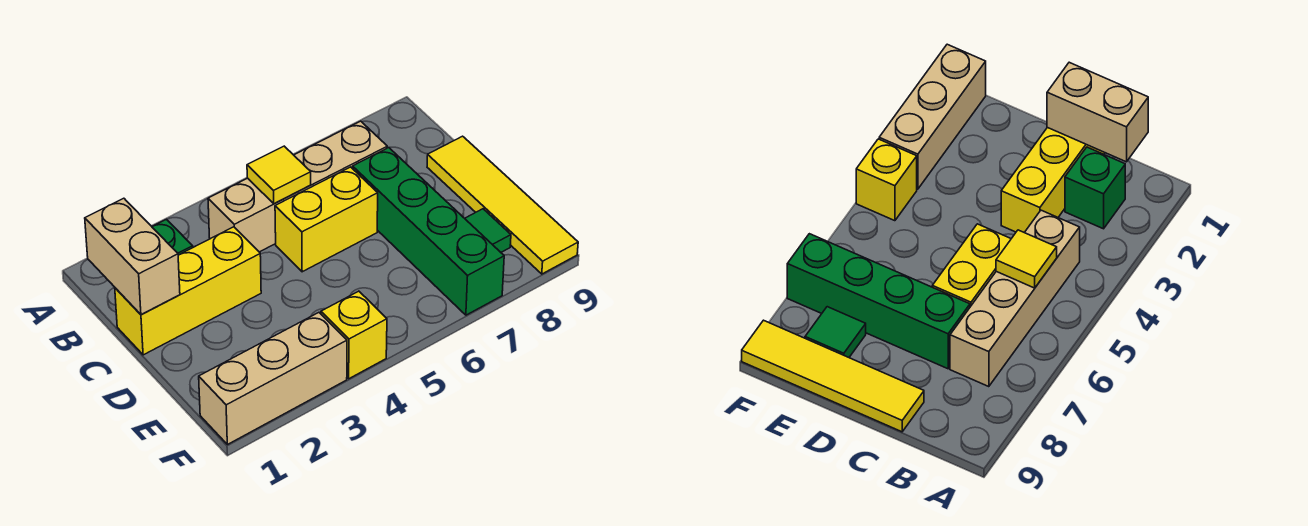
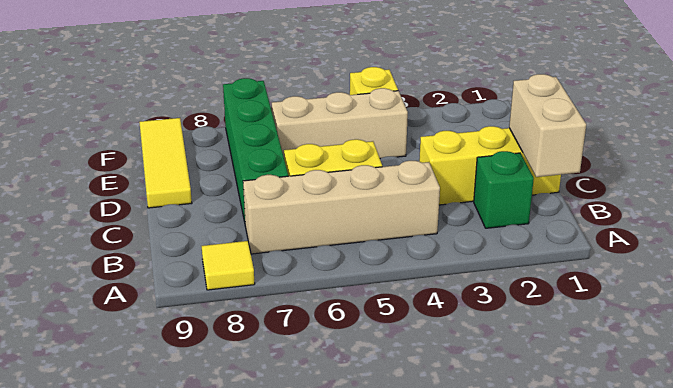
yellow 1x1 tile [247,146,311,204] -> yellow 1x1 tile moved to [202,241,255,290]
yellow 1x4 tile [427,136,578,274] -> yellow 1x3 tile [139,118,192,208]
green 1x1 tile [465,209,511,252] -> none
tan 1x3 brick [199,313,347,445] -> tan 1x3 brick moved to [272,88,408,159]

